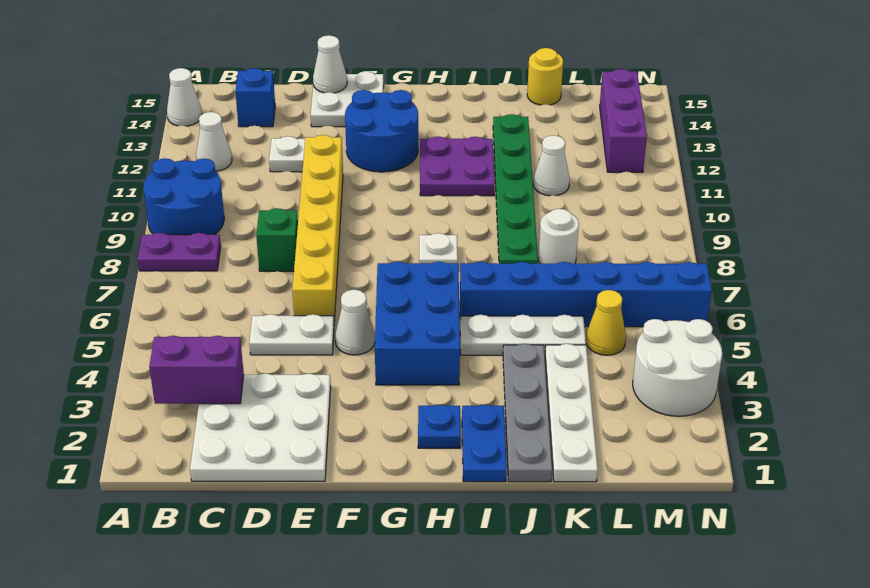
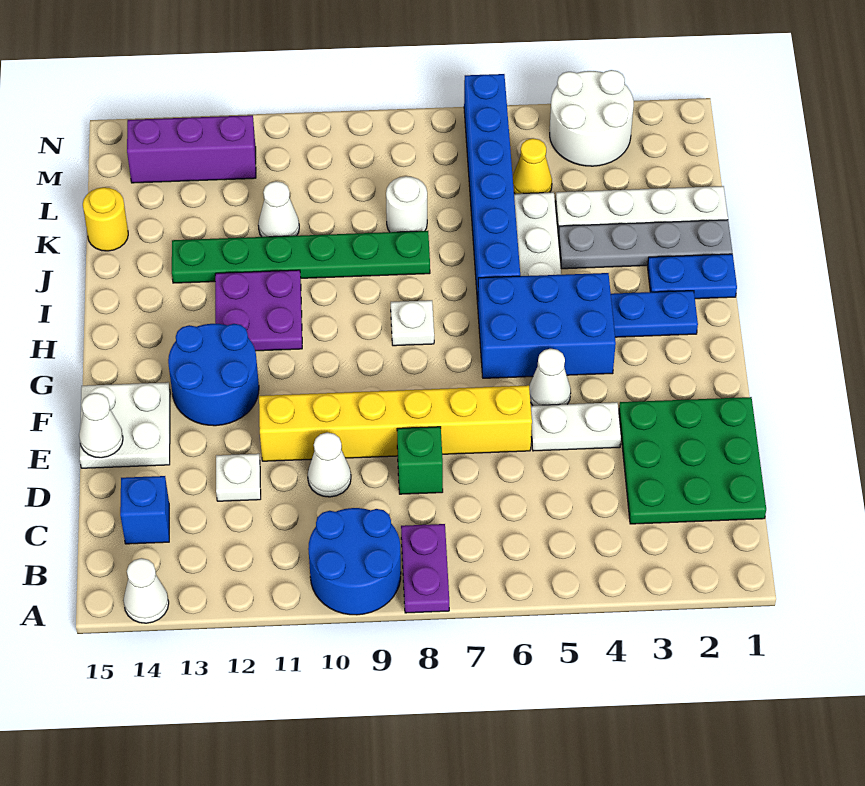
purple 1x2 brick [149,336,244,404] -> none
white 1x1 cone [196,112,232,171] -> white 1x1 cone moved to [308,432,351,497]
white 3x3 plate [190,373,331,481] -> green 3x3 plate [619,397,766,524]
white 1x2 plate [249,314,334,355] -> white 1x2 plate turned to [531,402,621,451]
blue 1x1 plate [418,405,461,448] -> blue 1x2 plate [611,291,698,337]

